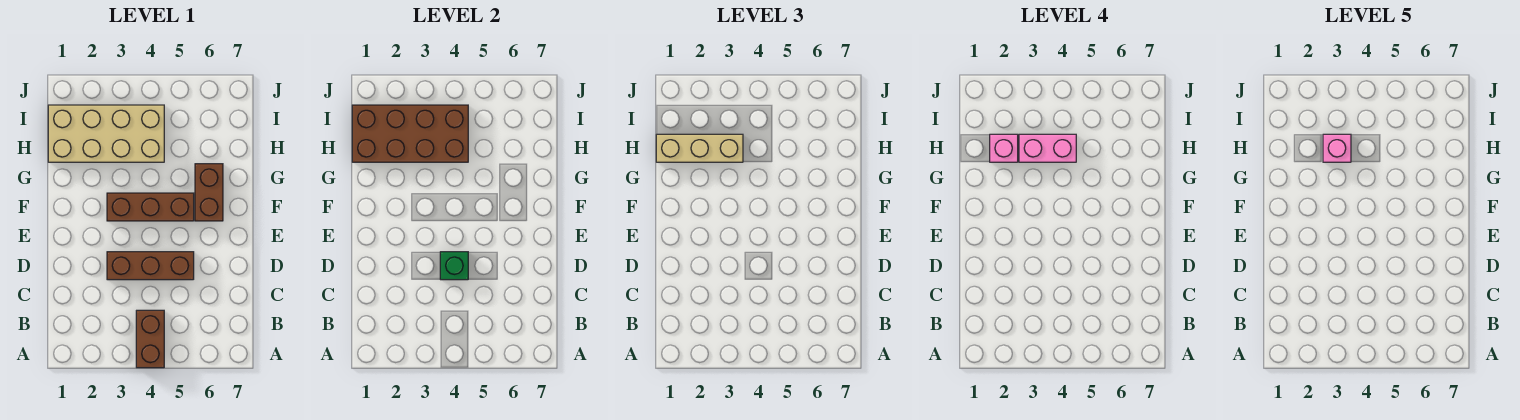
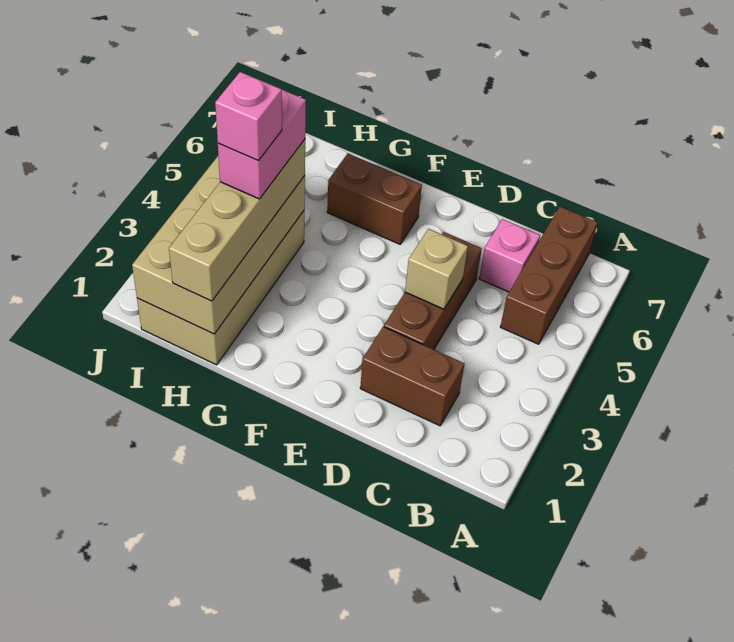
brown 1x2 brick [136,310,164,368] -> brown 1x2 brick moved to [360,327,464,426]
green 1x1 brick [440,252,468,280] -> tan 1x1 brick [405,229,468,309]
brown 1x3 brick [107,193,194,221] -> brown 1x3 brick moved to [500,207,598,344]
brown 2x4 brick [352,105,468,162] -> tan 2x4 brick [132,156,305,334]
tan 1x3 brick [656,134,743,162] -> tan 1x4 brick [169,139,305,301]
pink 1x1 brick [990,134,1018,162] -> pink 1x1 brick moved to [479,219,540,292]

